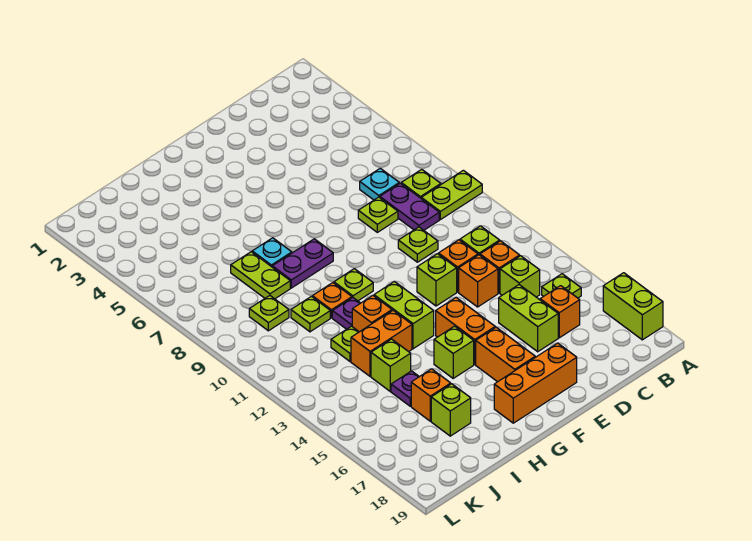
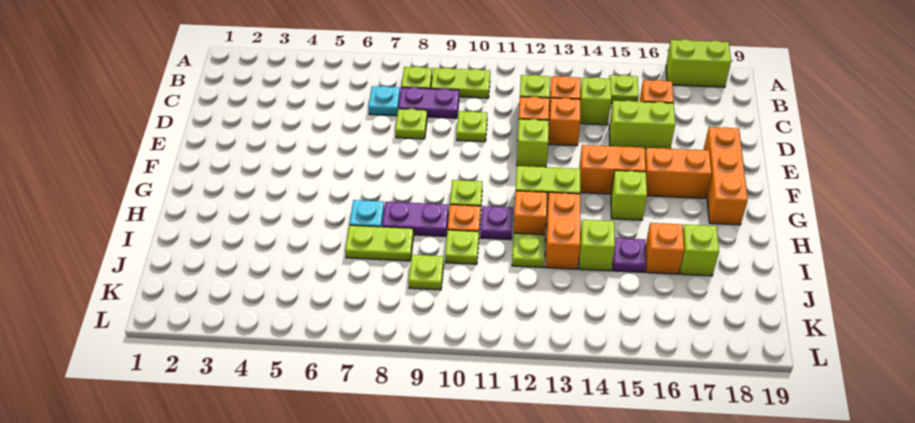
lime 1x2 plate [421,170,482,220] -> lime 1x2 plate turned to [431,68,490,98]
purple 1x2 plate [272,239,333,288] -> purple 1x2 plate turned to [382,202,448,236]

